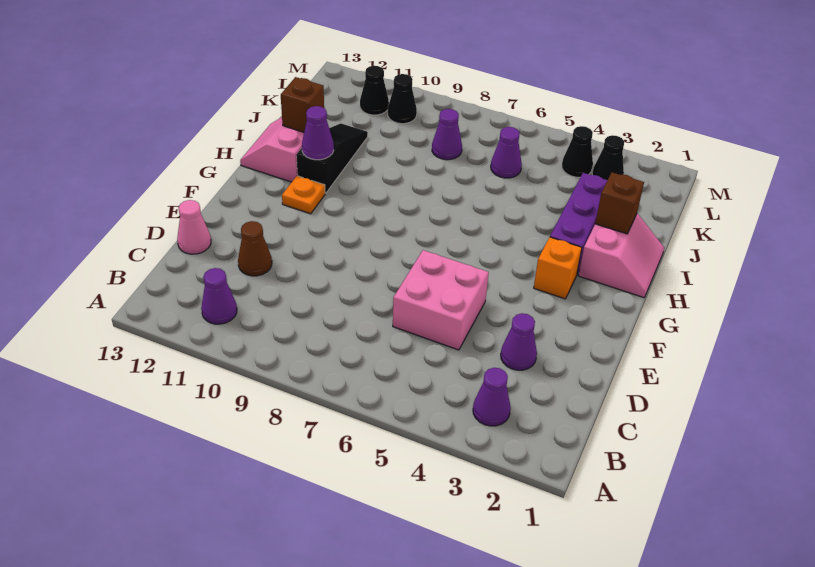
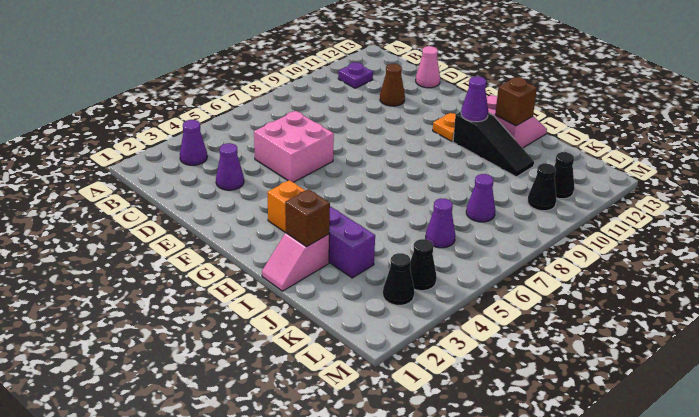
purple 1x1 cone [201,268,237,324] -> purple 1x1 plate [338,62,373,88]
pink 2x2 slope [579,213,664,298] -> pink 1x2 slope [262,233,329,291]

